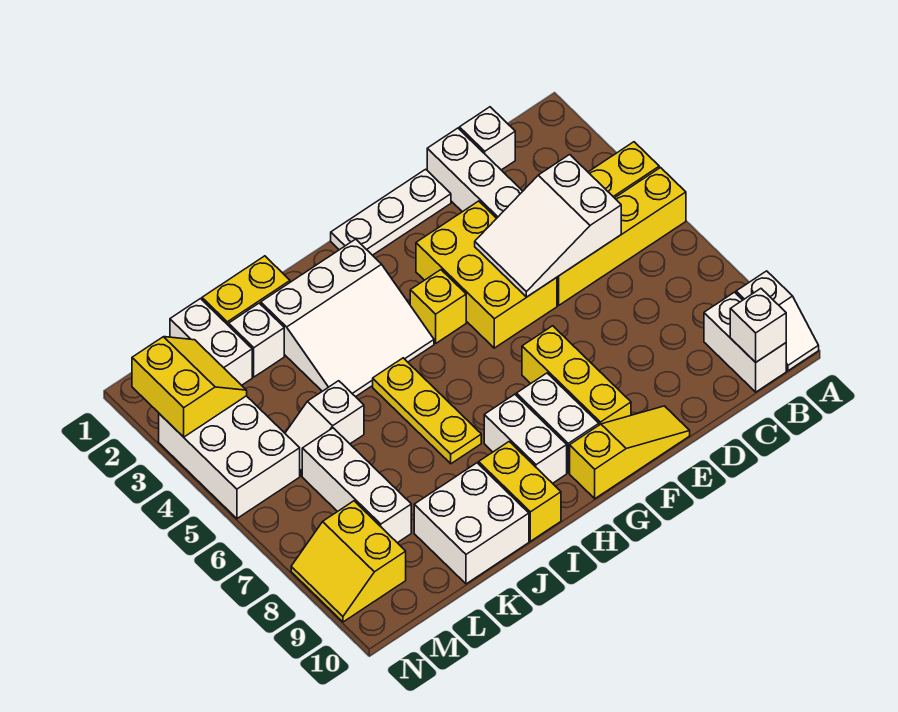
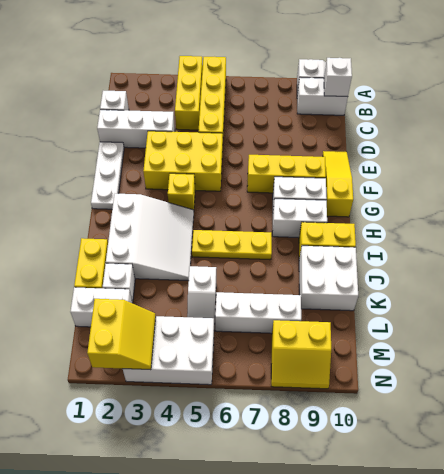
white 2x3 slope [475,155,621,297] -> none
yellow 2x2 slope [132,337,247,437] -> yellow 2x2 slope turned to [87,299,156,370]

